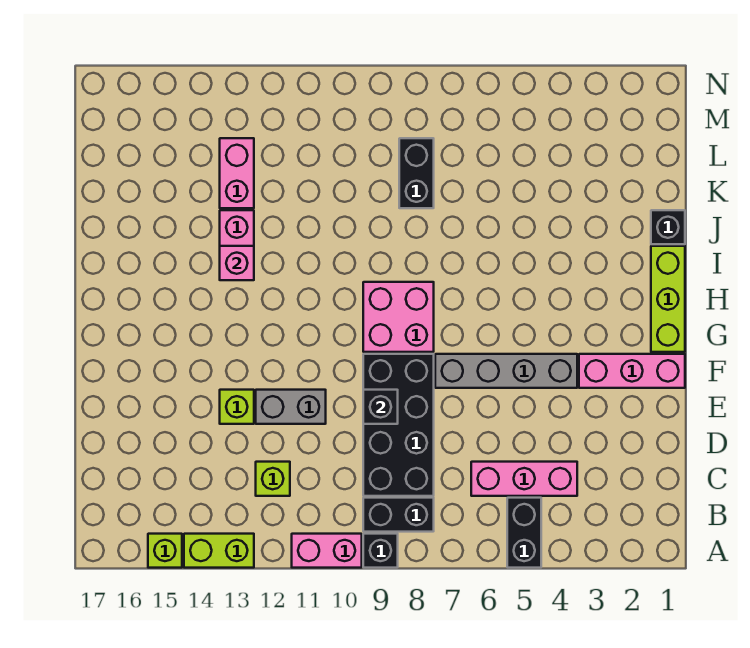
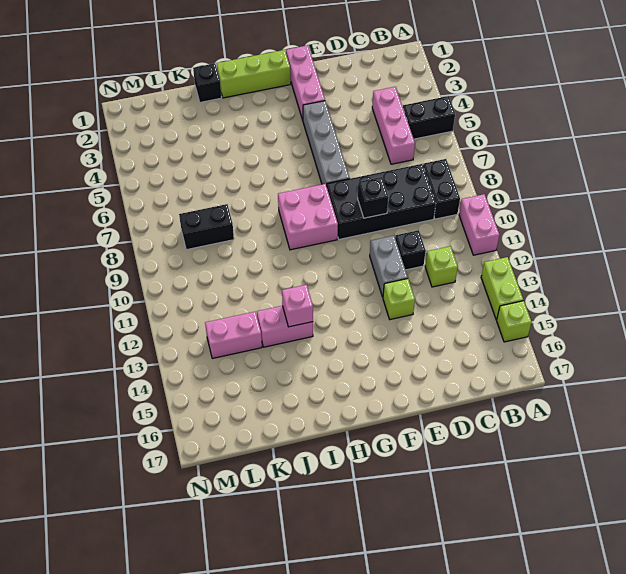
black 1x1 brick [363,534,398,568] -> black 1x1 brick moved to [395,230,426,270]

